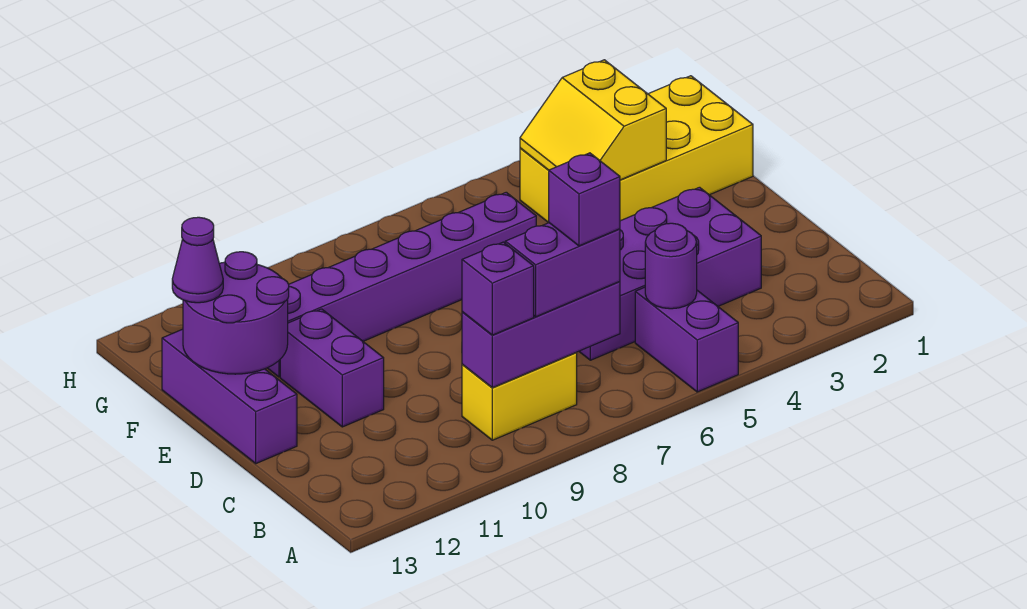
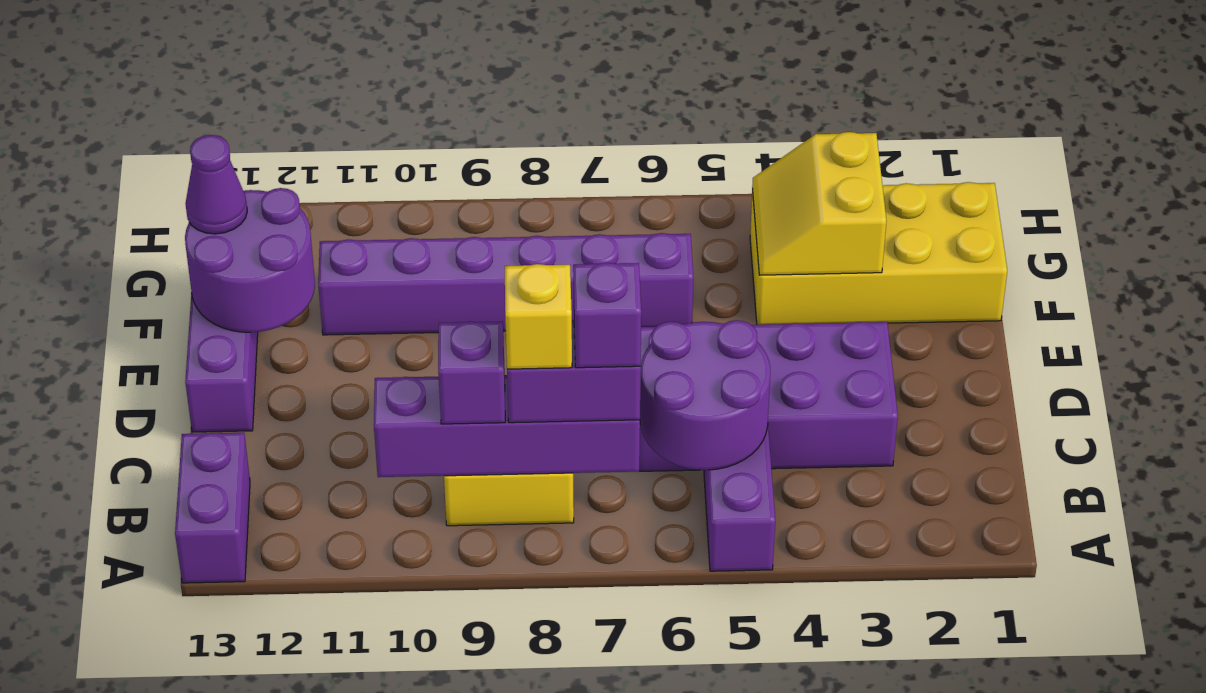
purple 1x1 round brick [645,223,697,309] -> purple 2x2 round brick [640,320,770,470]
purple 1x3 brick [462,281,620,388] -> purple 1x4 brick [374,375,640,477]
none -> yellow 1x1 brick [505,264,572,369]
purple 1x2 brick [280,309,384,427] -> purple 1x2 brick moved to [175,433,250,583]

